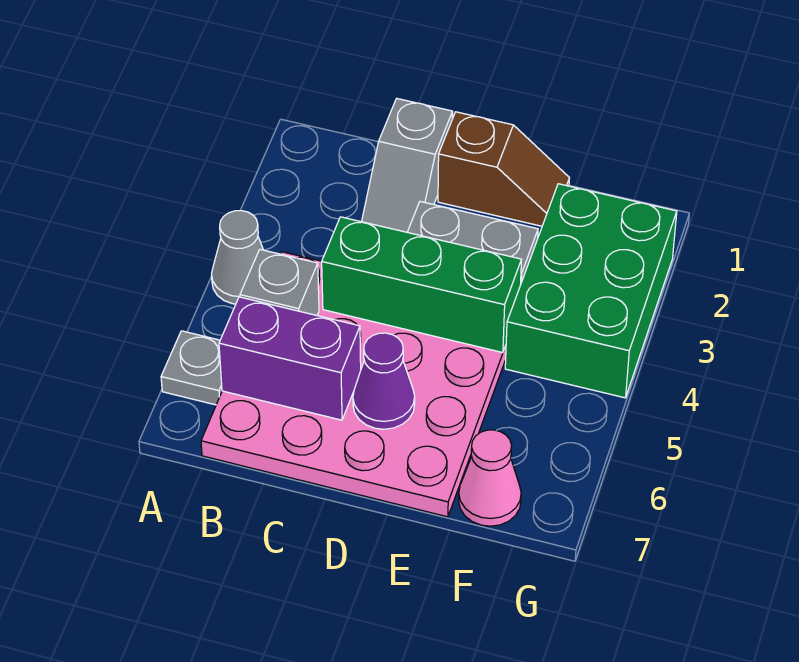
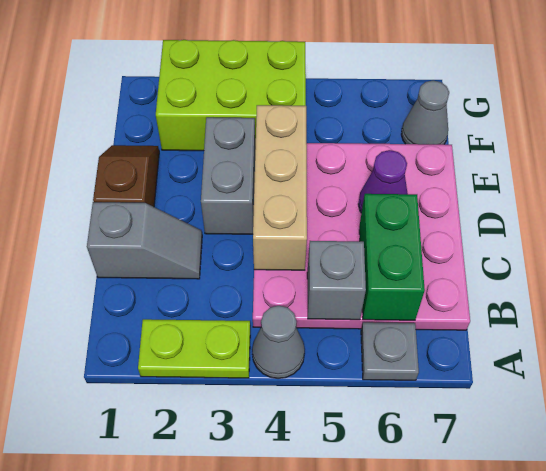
none -> lime 1x2 plate [138,319,250,378]
purple 1x2 brick [219,297,361,420] -> green 1x2 brick [359,194,425,320]
green 1x3 brick [322,217,522,353] -> tan 1x3 brick [253,105,307,270]
green 2x3 brick [505,184,677,398] -> lime 2x3 brick [156,40,306,151]
pink 1x1 cone [459,430,521,526] -> grey 1x1 cone [401,80,449,144]

